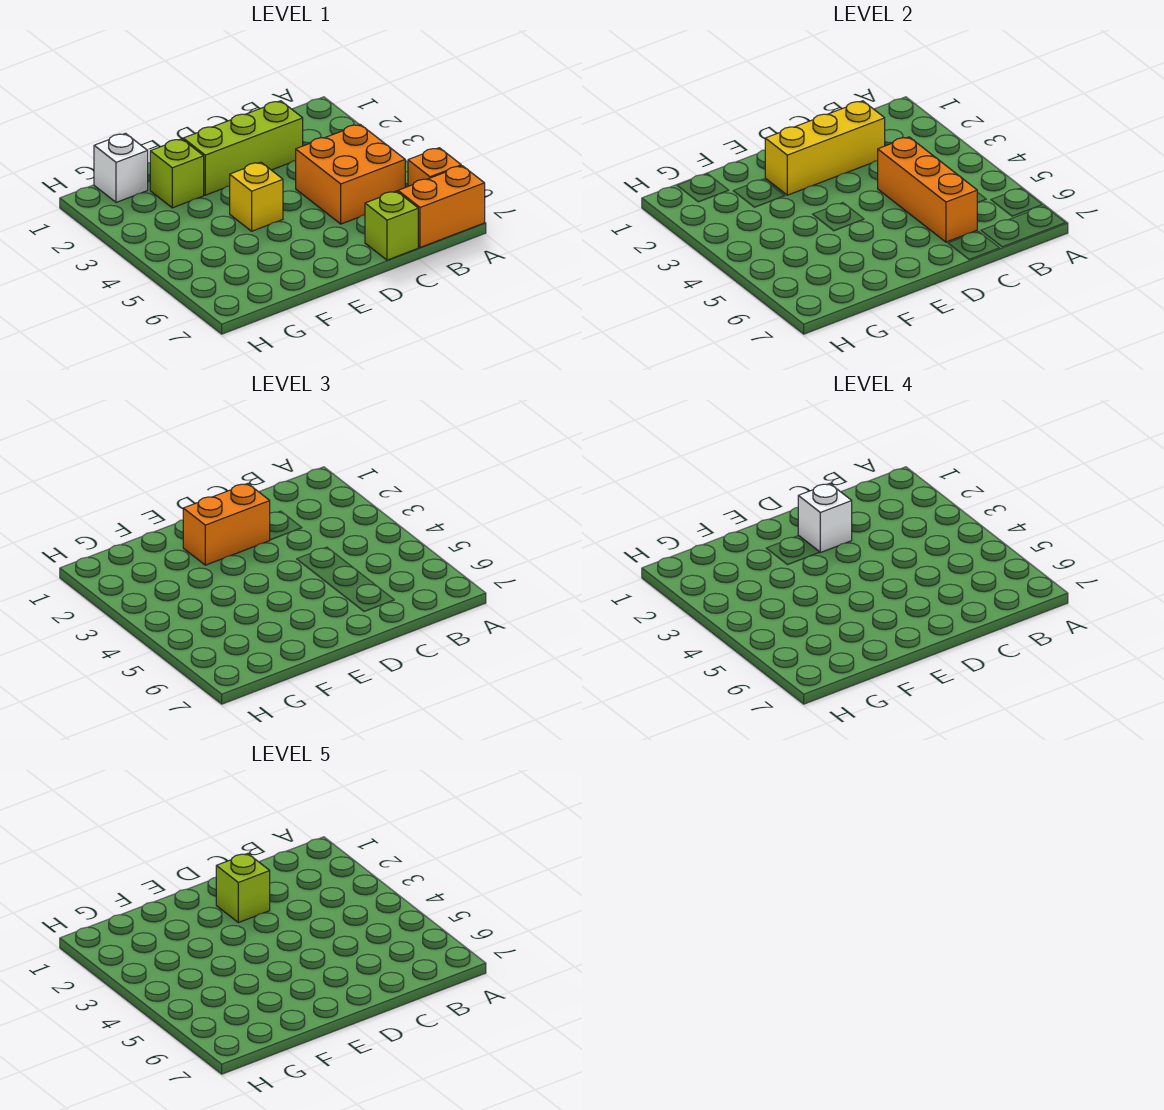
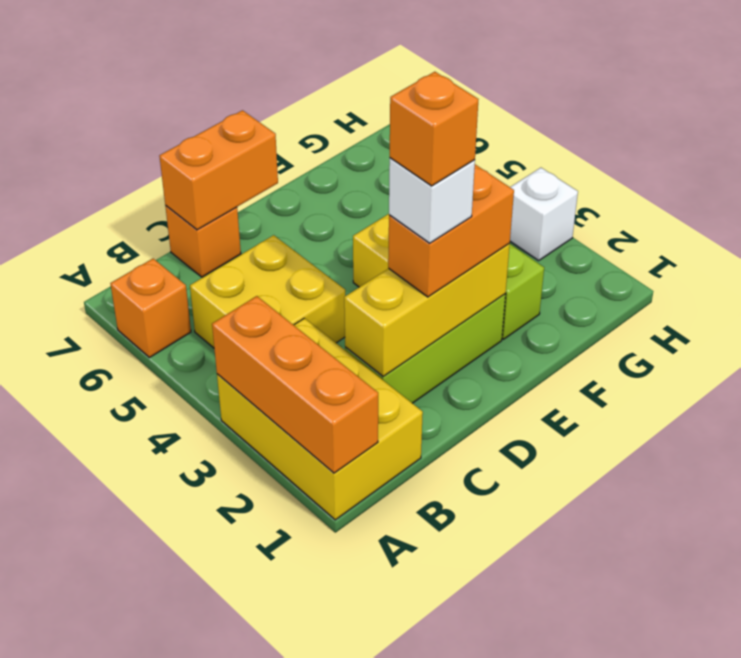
none -> yellow 2x3 brick [217,318,423,520]
orange 1x2 brick [398,166,485,248] -> orange 1x2 brick moved to [159,110,278,230]
orange 2x2 brick [296,124,405,224] -> yellow 2x2 brick [190,235,345,348]
orange 1x3 brick [878,137,978,242] -> orange 1x3 brick moved to [212,296,378,473]
lime 1x1 brick [365,191,418,260] -> orange 1x1 brick [165,206,241,277]
lime 1x1 brick [216,853,270,923] -> orange 1x1 brick [390,72,479,186]
white 1x1 brick [94,133,148,202] -> white 1x1 brick moved to [510,168,578,261]

